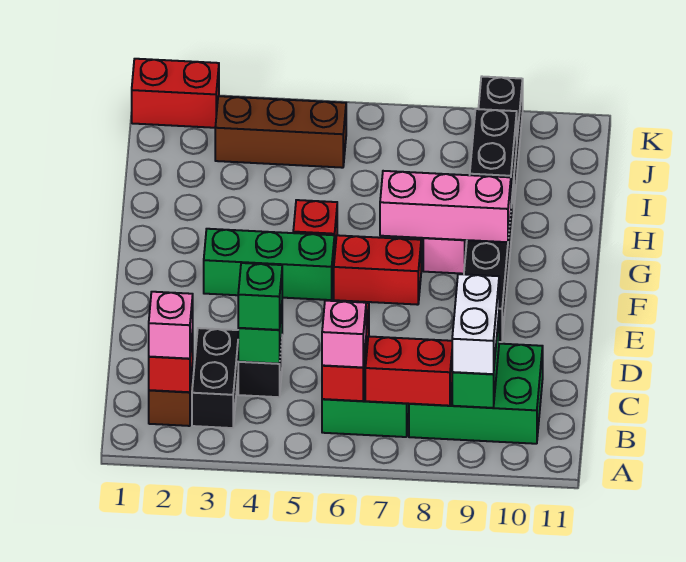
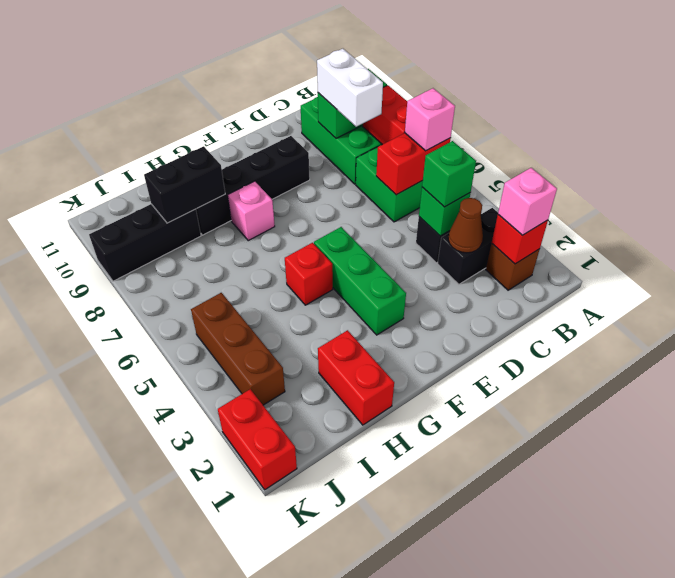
white 1x2 brick [452,274,499,374] -> white 1x2 brick turned to [317,49,383,127]
none -> brown 1x1 cone [448,198,483,253]
red 1x2 brick [334,235,421,305] -> red 1x2 brick moved to [318,330,394,425]
pink 1x3 brick [380,171,511,242] -> none

